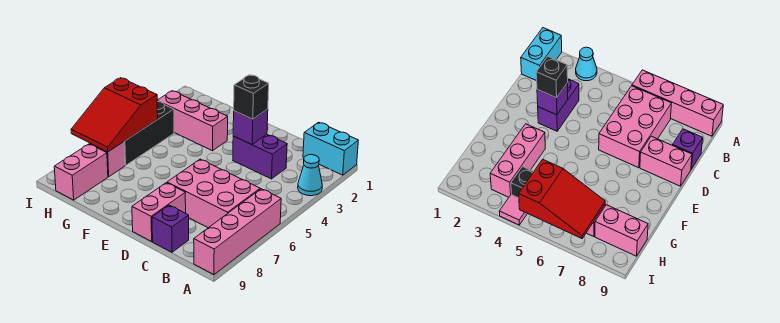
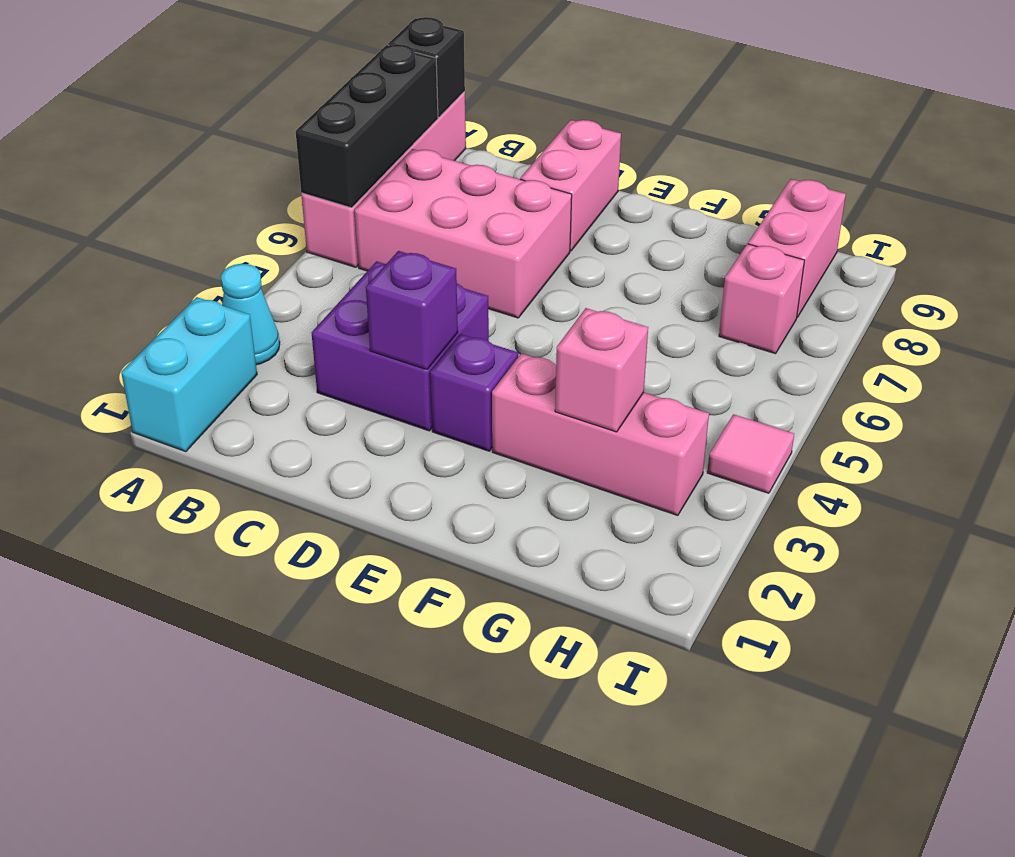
cyan 1x2 brick [303,122,358,175] -> cyan 1x2 brick turned to [121,297,257,452]
purple 1x2 brick [233,135,287,179] -> purple 2x2 brick [312,261,489,431]
purple 1x1 brick [152,205,189,252] -> purple 1x1 brick moved to [430,334,518,451]
black 1x1 brick [234,75,269,119] -> black 1x1 brick moved to [388,17,465,117]
none -> pink 1x1 brick [555,308,648,432]
black 1x3 brick [124,102,174,165] -> black 1x3 brick moved to [296,44,438,208]
red 2x3 slope [71,78,158,152] -> none

